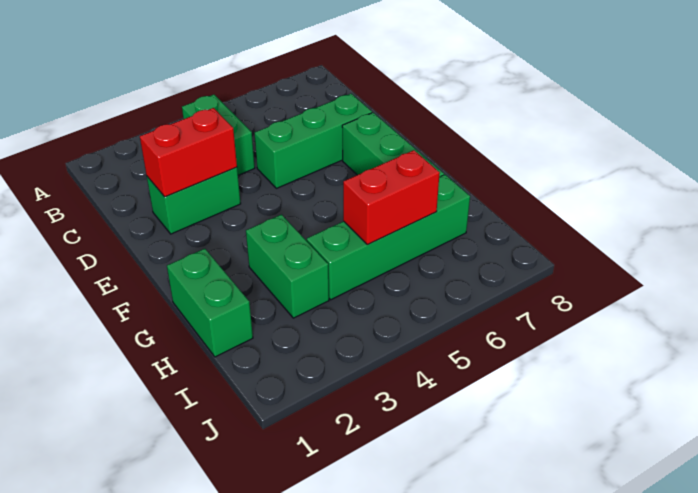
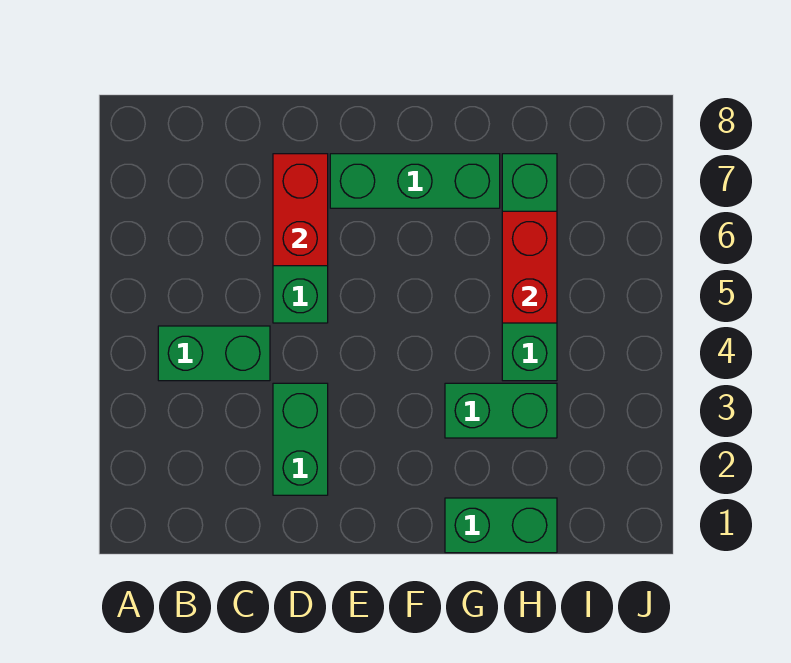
red 1x2 brick [140,108,237,197] -> red 1x2 brick moved to [273,154,328,266]

